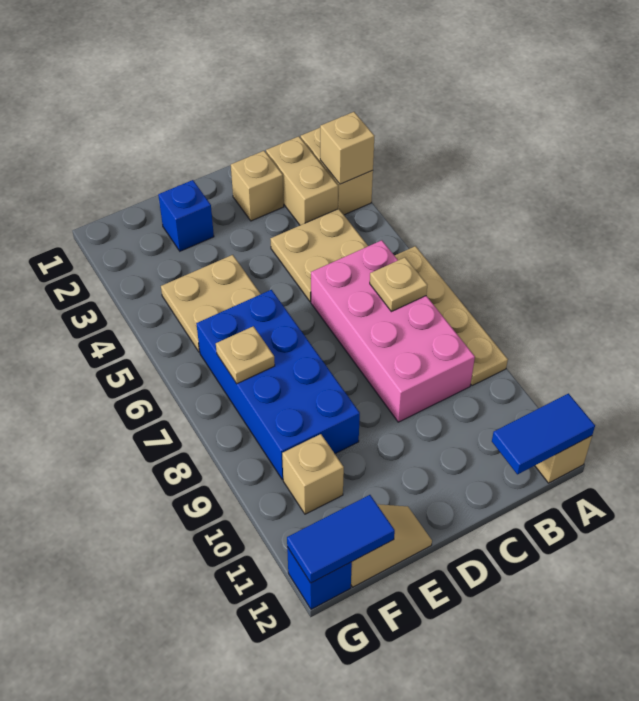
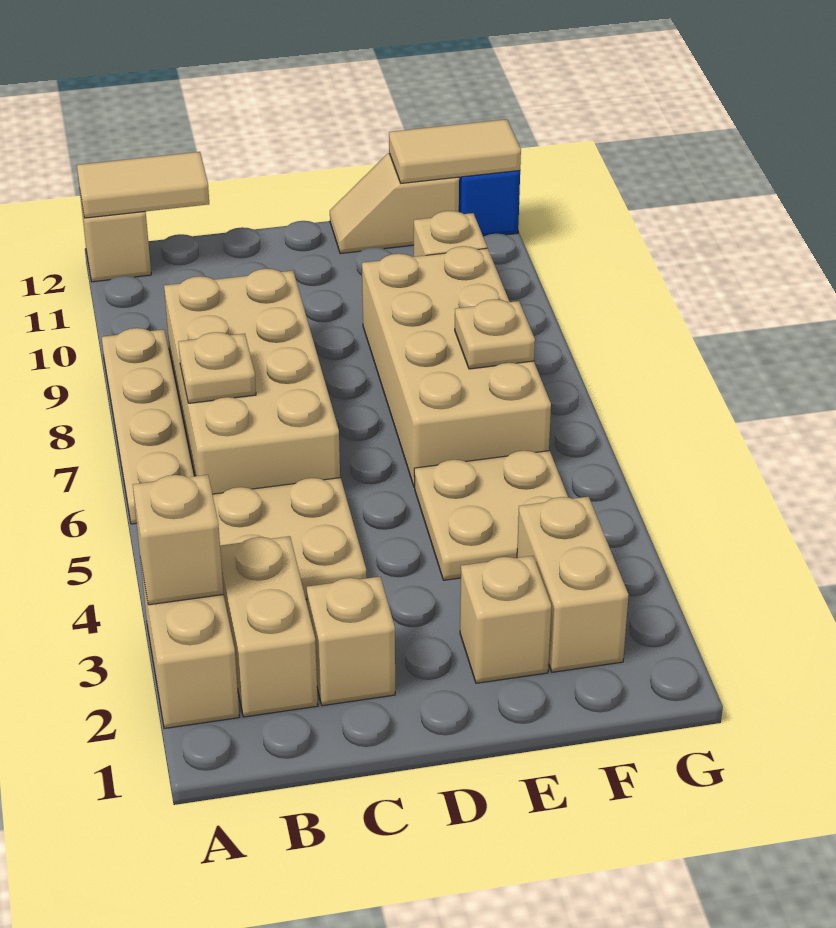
blue 1x2 tile [492,393,595,474] -> tan 1x2 tile [77,152,209,218]
pink 2x4 brick [311,240,475,422] -> tan 2x4 brick [164,269,340,494]
blue 1x1 brick [158,180,214,251] -> tan 1x1 brick [460,556,551,683]
blue 2x4 brick [196,290,360,480] -> tan 2x4 brick [362,246,551,487]
none -> tan 1x2 brick [517,497,629,672]
blue 1x2 tile [287,495,395,583] -> tan 1x2 tile [389,119,521,183]

